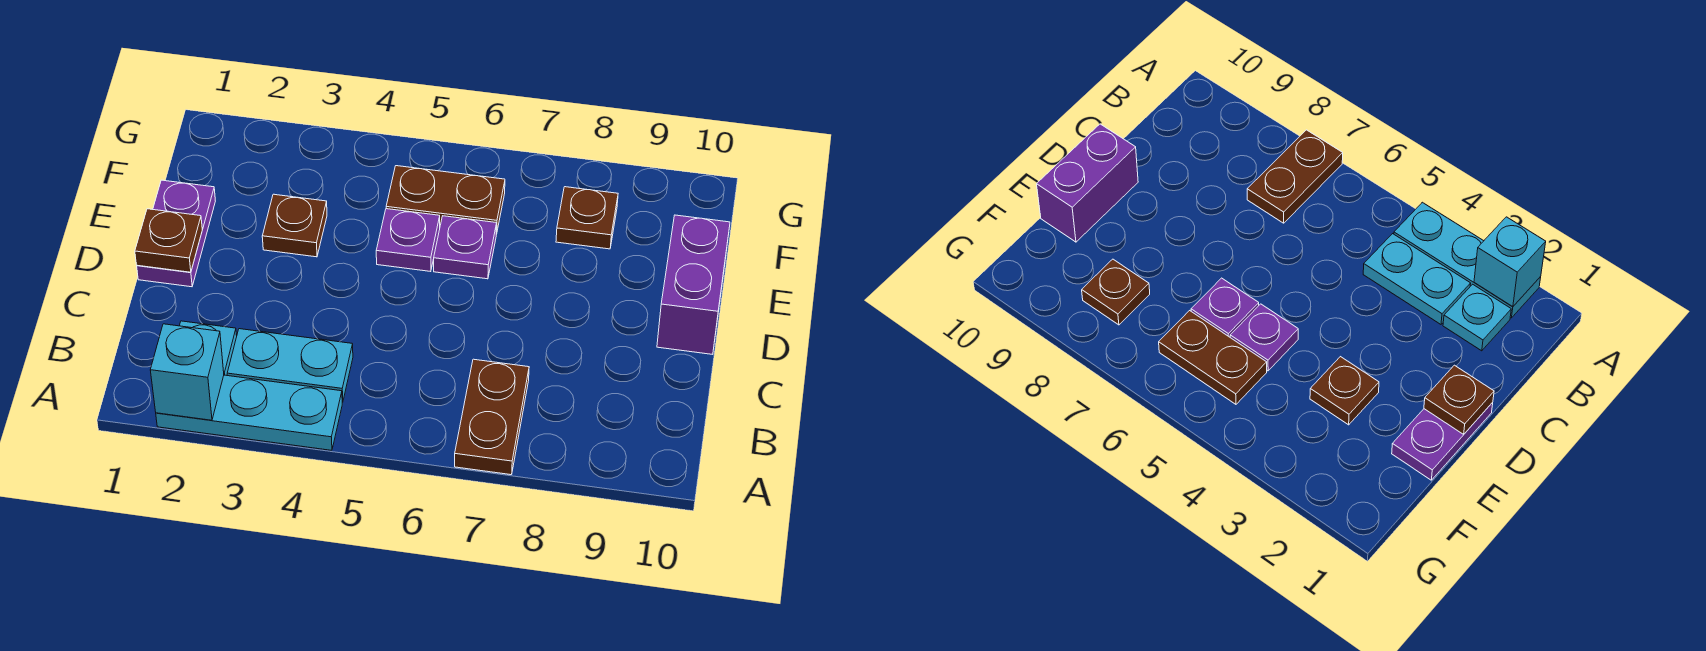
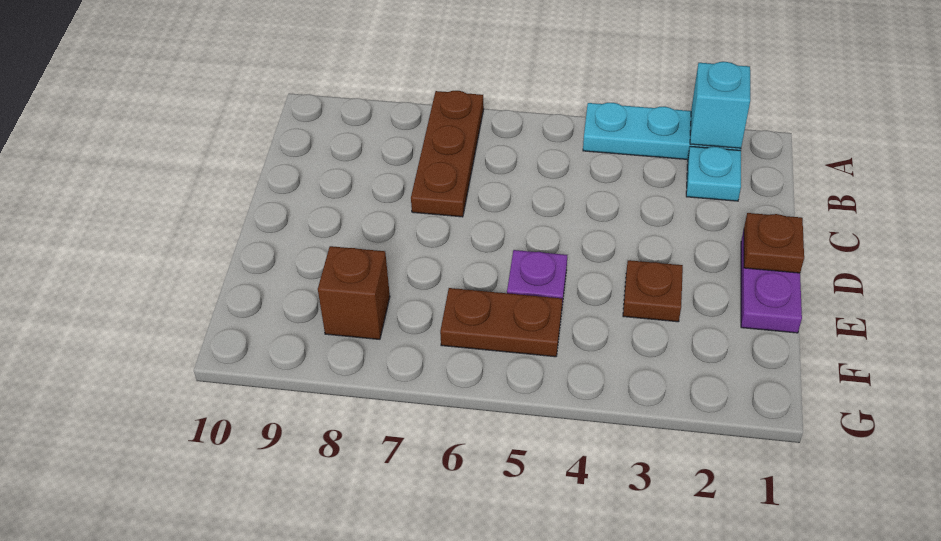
brown 1x2 plate [455,359,529,475] -> brown 1x3 plate [411,91,484,217]
cyan 1x2 plate [227,329,353,402] -> none
purple 1x2 brick [657,215,730,354] -> none
purple 1x1 plate [434,216,497,279] -> none
brown 1x1 plate [556,187,618,249] -> brown 1x1 brick [318,246,390,339]

